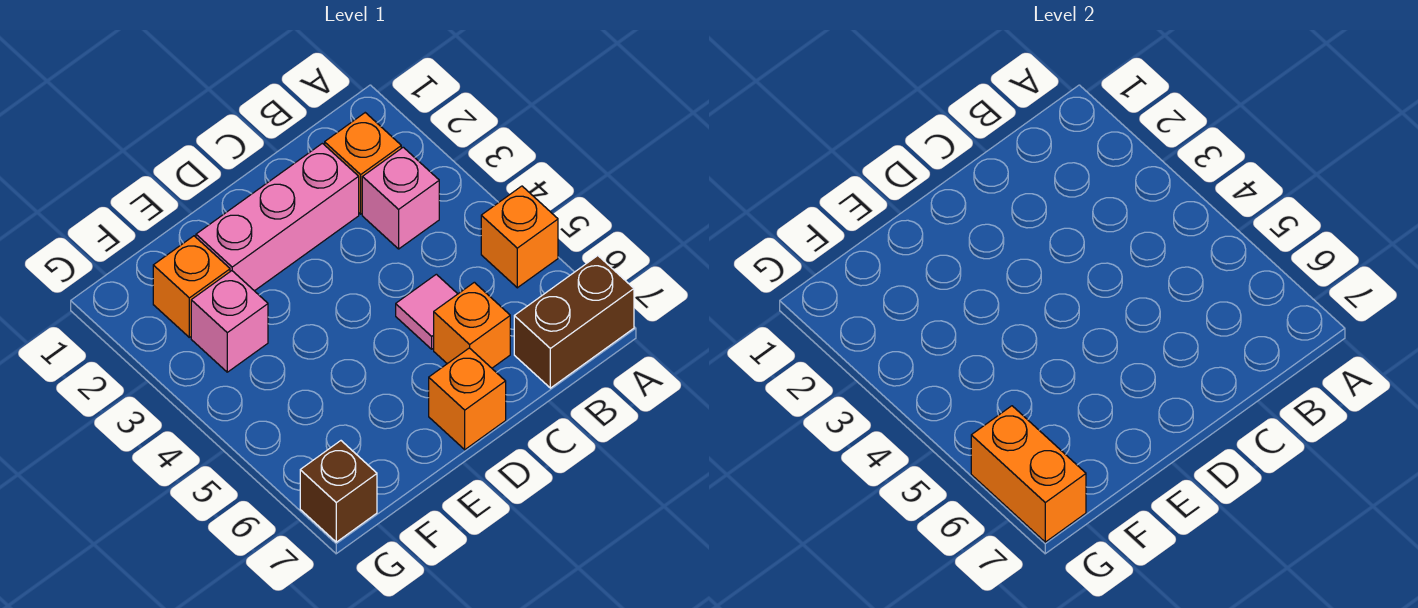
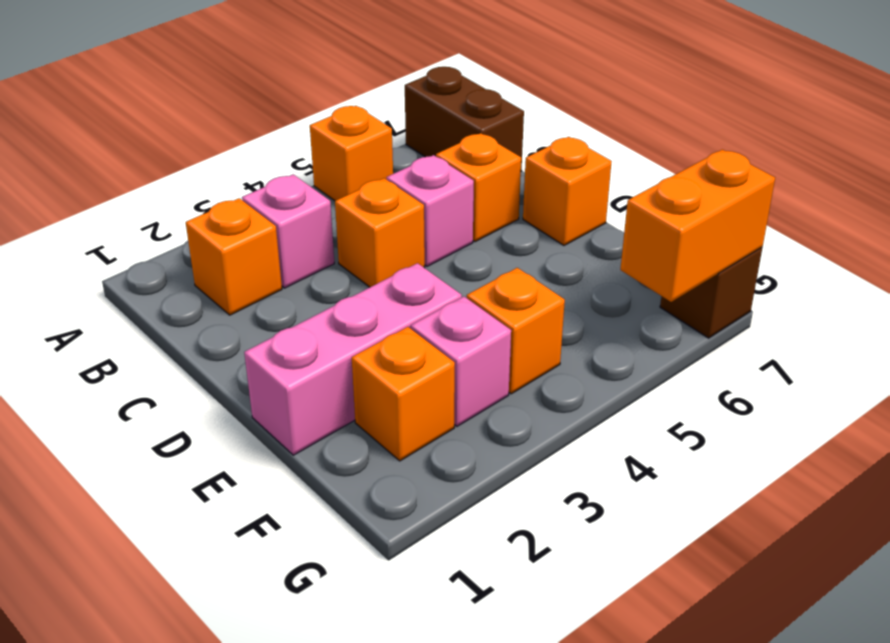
pink 1x3 brick [196,143,359,291] -> pink 1x3 brick turned to [244,263,462,455]
none -> orange 1x1 brick [335,178,425,287]
pink 1x1 tile [396,274,457,349] -> pink 1x1 brick [387,155,474,266]
none -> orange 1x1 brick [467,268,565,394]

